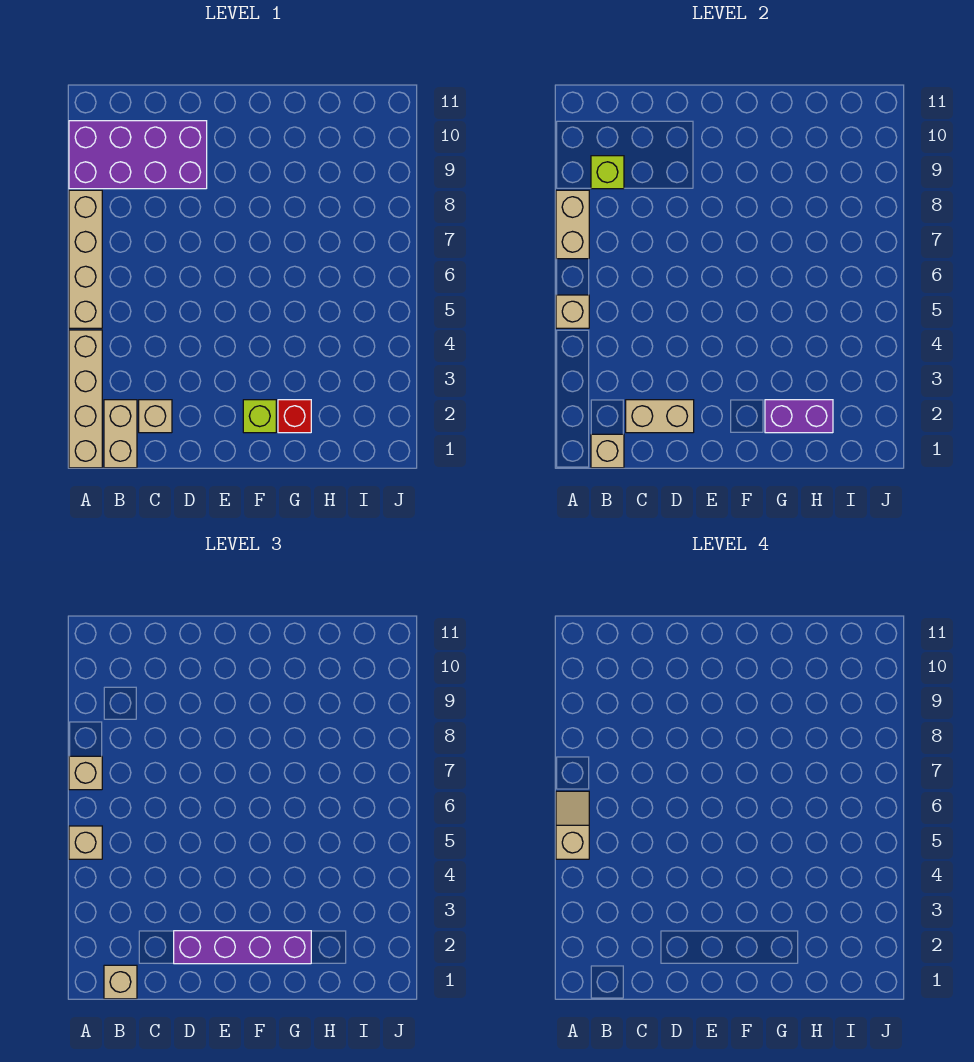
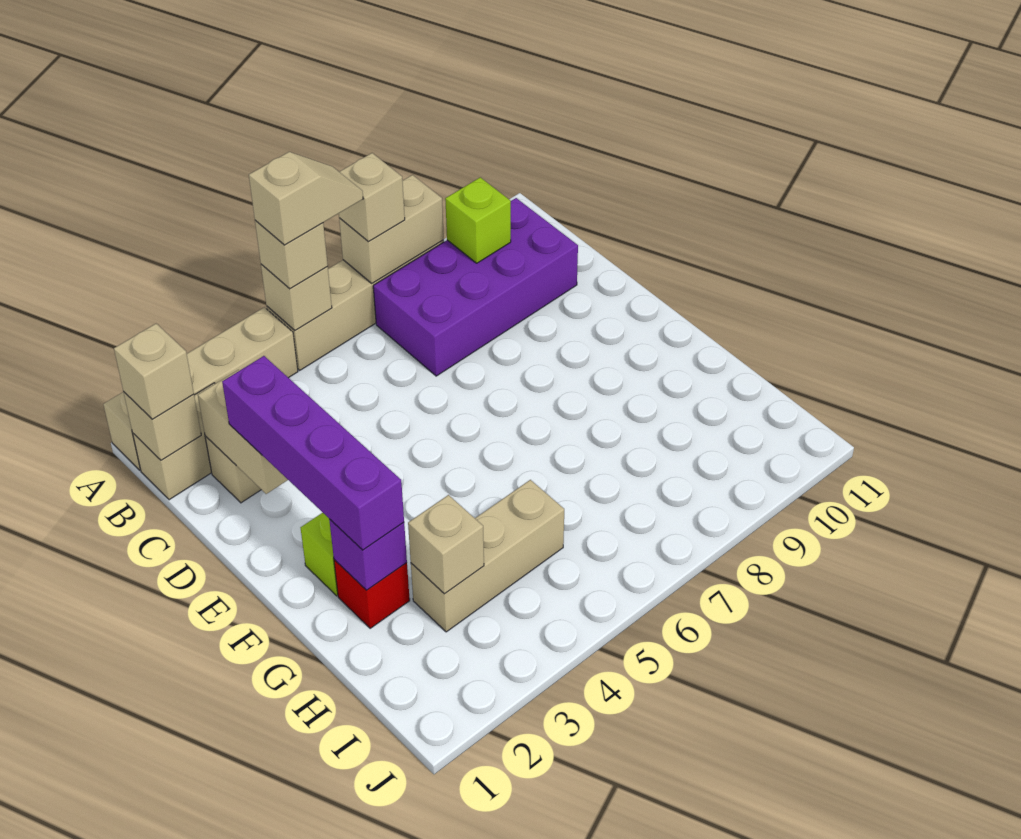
purple 2x4 brick [69,121,207,189] -> purple 2x4 brick turned to [373,198,578,376]
purple 1x2 brick [765,400,833,433] -> purple 1x1 brick [329,519,407,590]
none -> tan 1x3 brick [411,480,564,632]
none -> tan 1x1 brick [408,495,484,594]

